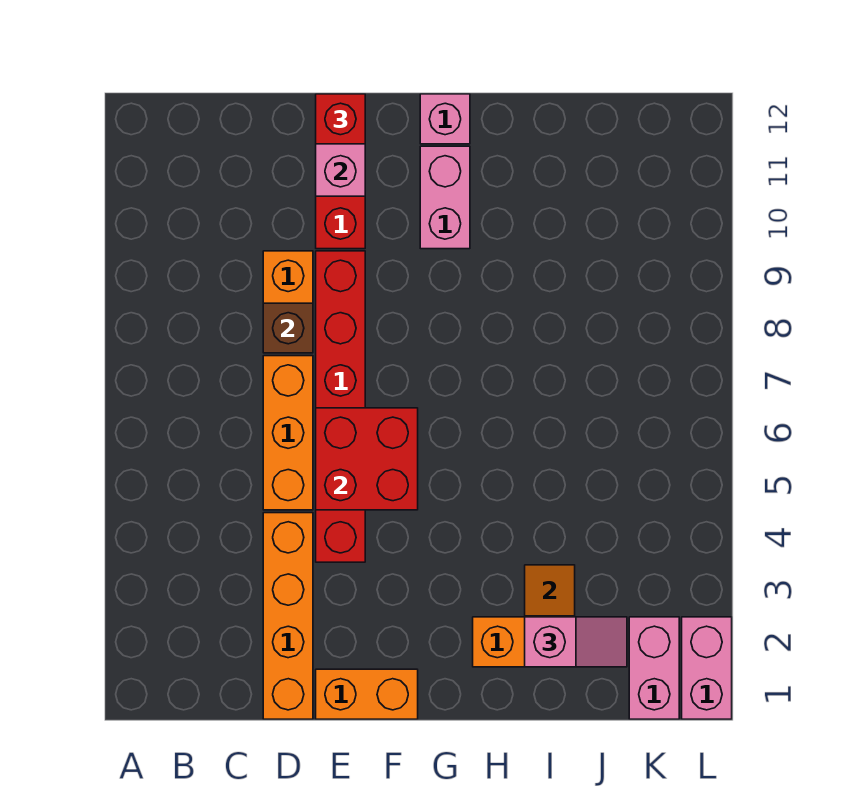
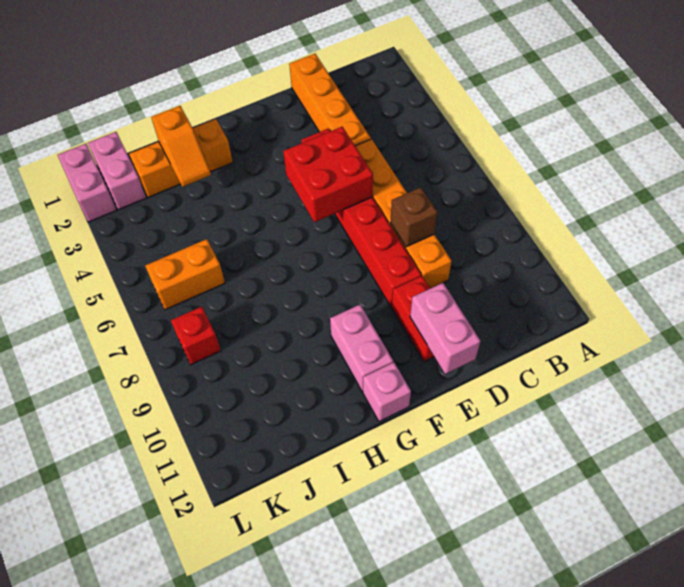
orange 1x2 brick [316,669,418,719] -> orange 1x2 brick moved to [145,239,225,310]
red 1x1 brick [316,94,365,144] -> red 1x1 brick moved to [171,307,221,365]
pink 1x2 slope [525,617,627,667] -> none

